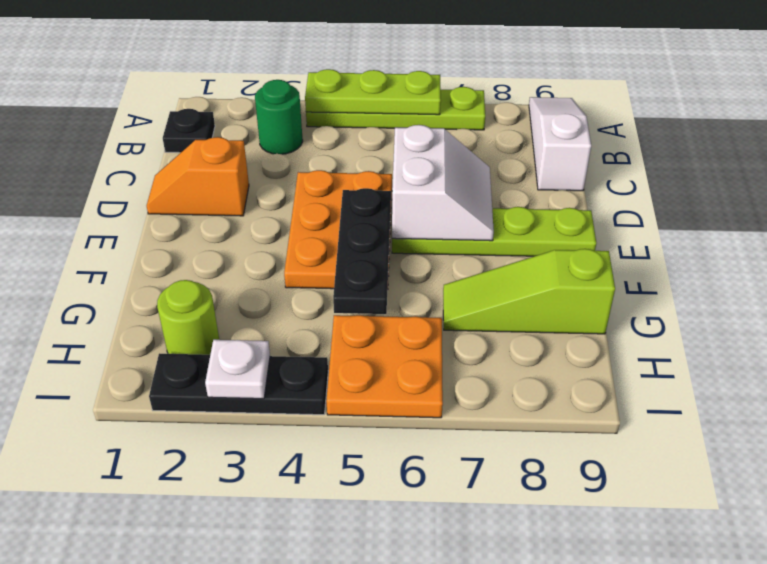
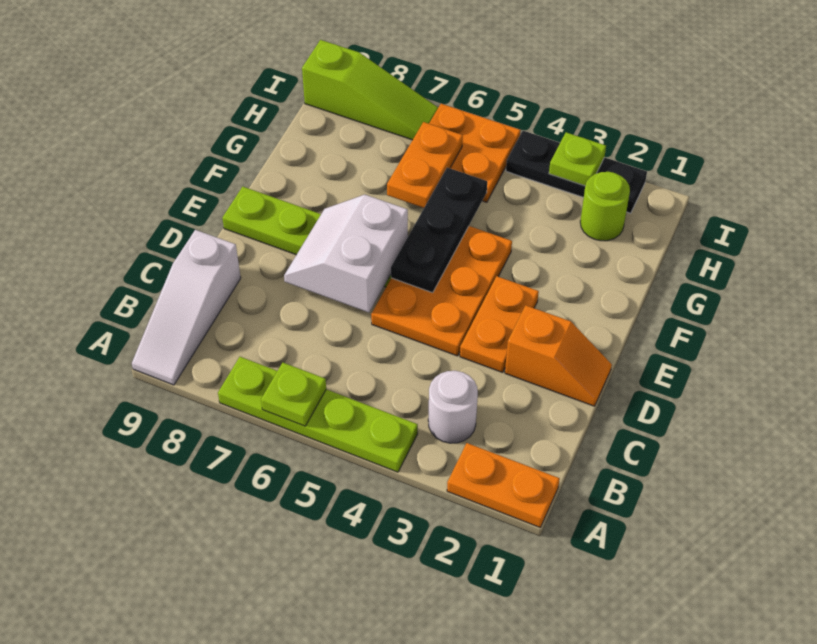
none -> orange 1x2 plate [447,443,560,527]
lime 1x3 plate [305,69,441,115] -> lime 1x1 plate [261,363,326,426]
black 1x1 plate [163,109,215,152] -> none
green 1x1 round brick [255,80,303,154] -> white 1x1 round brick [428,371,478,443]
none -> orange 1x2 plate [460,276,539,372]
none -> orange 1x2 plate [387,122,463,208]
lime 1x3 slope [443,249,615,334] -> lime 1x3 slope moved to [302,40,438,140]
white 1x1 plate [205,340,270,399] -> lime 1x1 plate [549,132,606,186]

